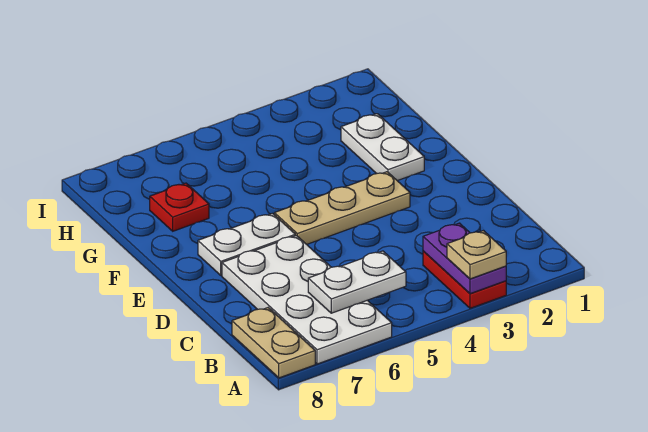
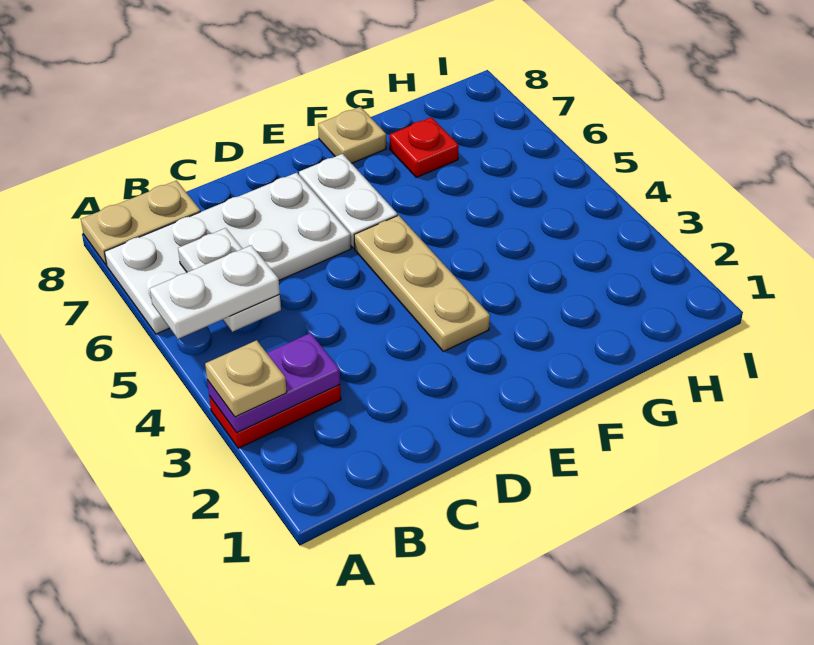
white 1x2 plate [341,114,424,181] -> white 1x2 plate moved to [150,245,280,339]
none -> tan 1x1 plate [318,107,386,163]

